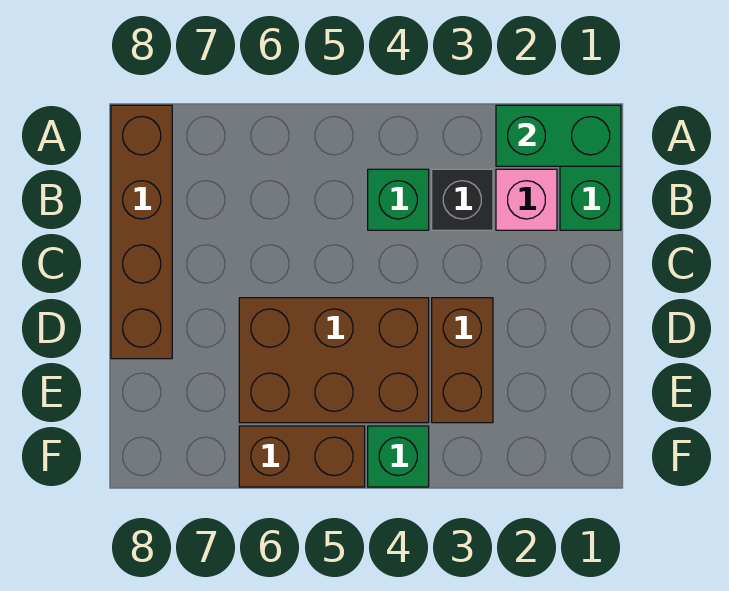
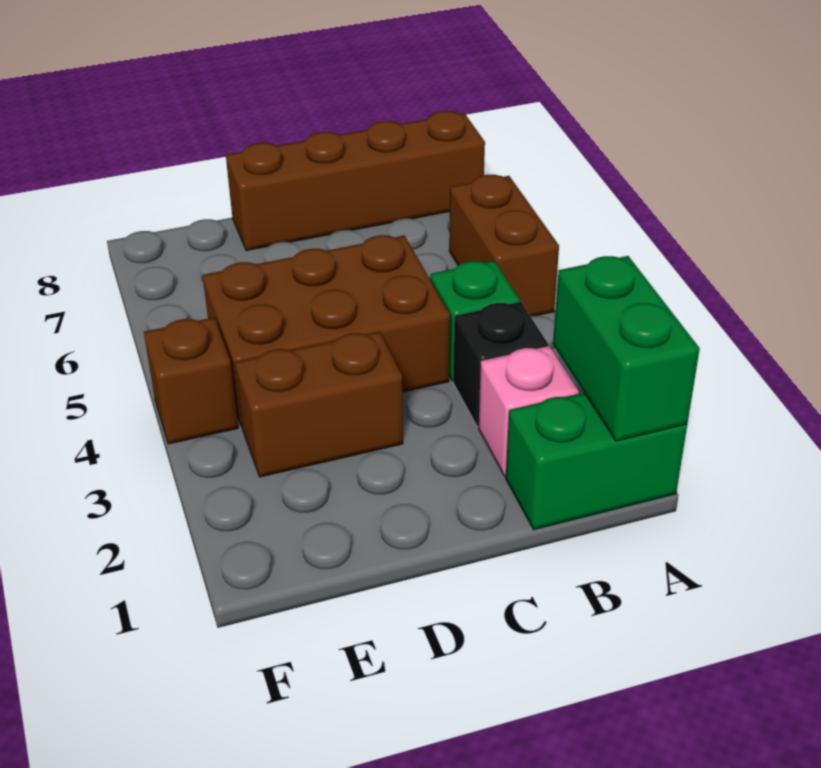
brown 2x3 brick [239,298,429,423] -> brown 2x3 brick turned to [203,235,450,427]
green 1x1 brick [368,426,429,487] -> brown 1x1 brick [144,318,238,444]
brown 1x2 brick [239,426,365,487] -> brown 1x2 brick moved to [449,175,559,316]

